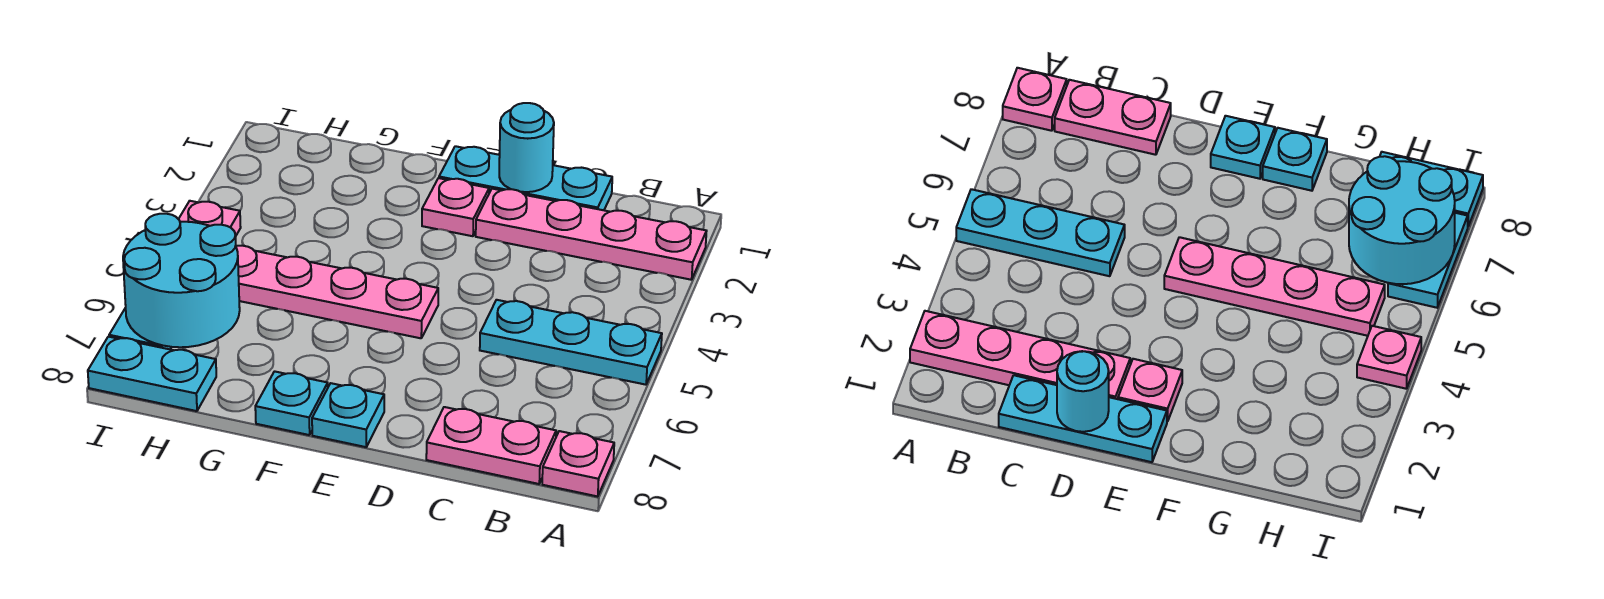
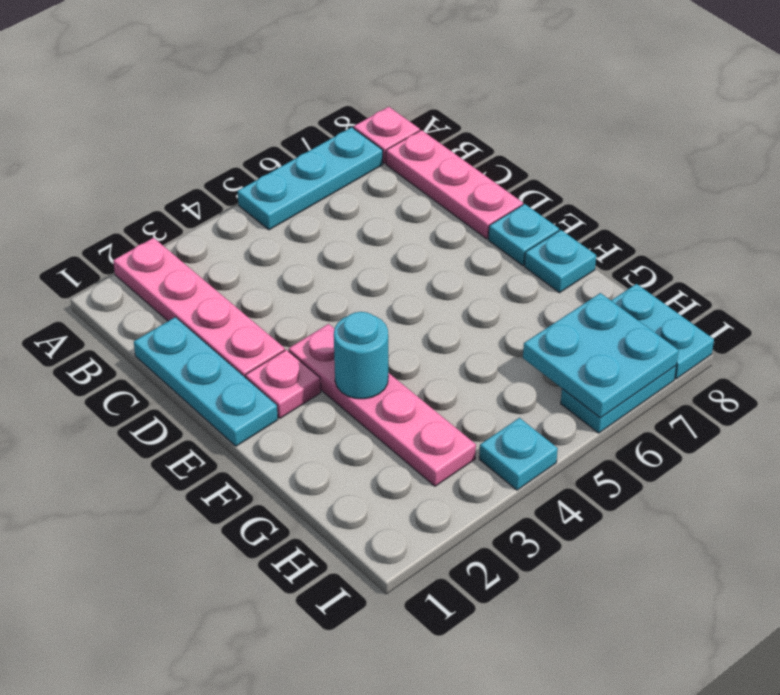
cyan 1x3 plate [480,300,662,385] -> cyan 1x3 plate turned to [238,127,383,230]
pink 1x2 plate [426,407,556,484] -> pink 1x3 plate [386,130,523,239]
cyan 1x1 round brick [499,103,554,192] -> cyan 1x1 round brick moved to [334,312,388,399]
pink 1x4 plate [236,246,438,338] -> pink 1x4 plate moved to [289,324,476,486]
cyan 2x2 round brick [123,214,240,347] -> cyan 2x2 plate [523,293,679,418]
pink 1x1 plate [179,201,241,236] -> cyan 1x1 plate [479,418,558,490]

